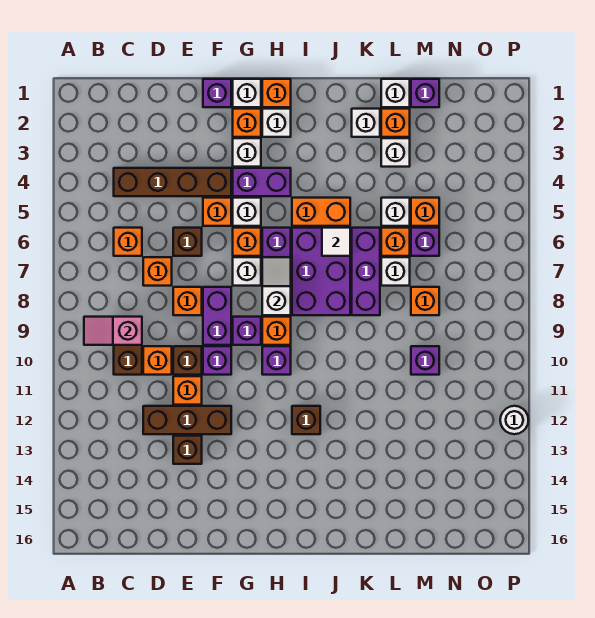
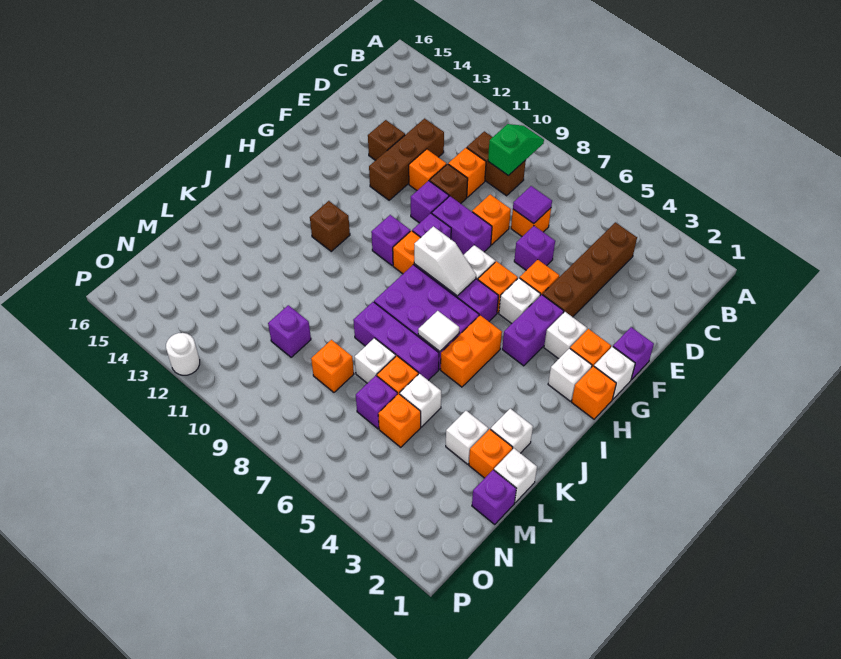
pink 1x2 slope [84,317,142,345] -> green 1x2 slope [488,124,544,176]
orange 1x1 brick [114,228,142,256] -> none
none -> purple 1x1 tile [513,186,552,224]
brown 1x1 brick [173,228,202,256] -> purple 1x1 brick [514,226,555,270]

